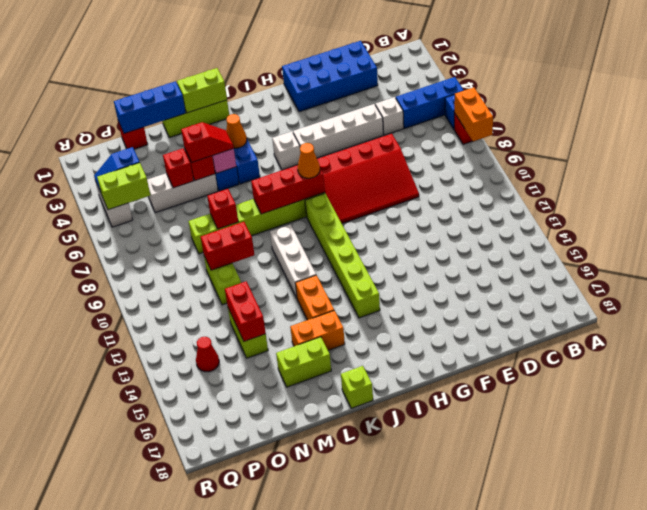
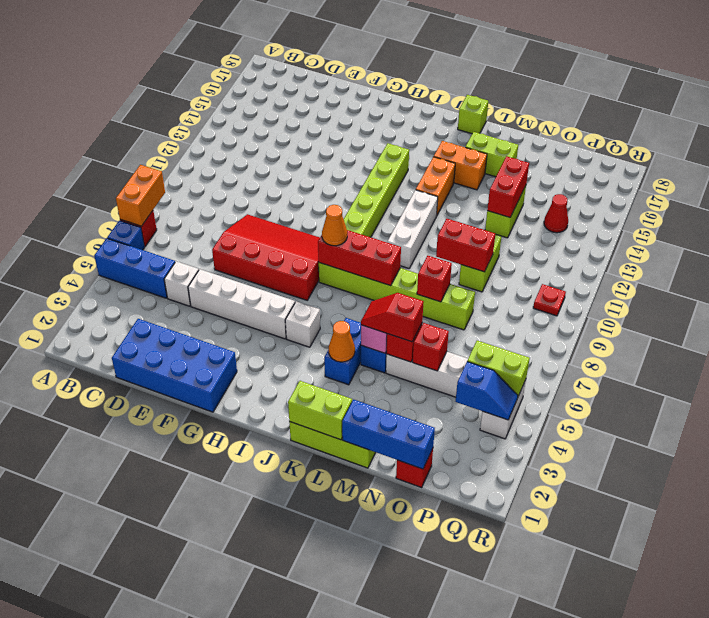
none -> red 1x1 plate [533,284,566,316]

